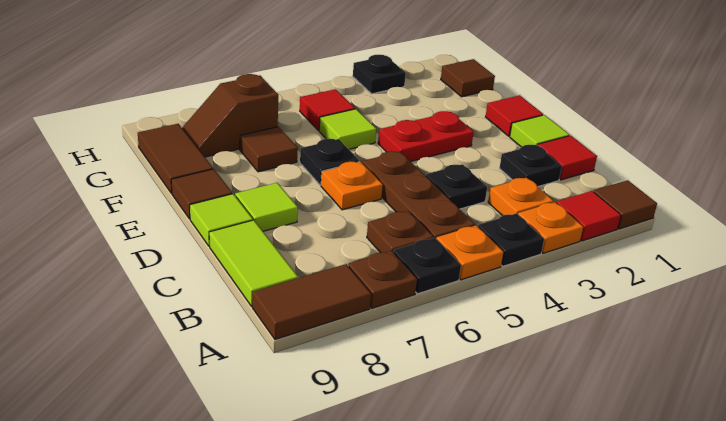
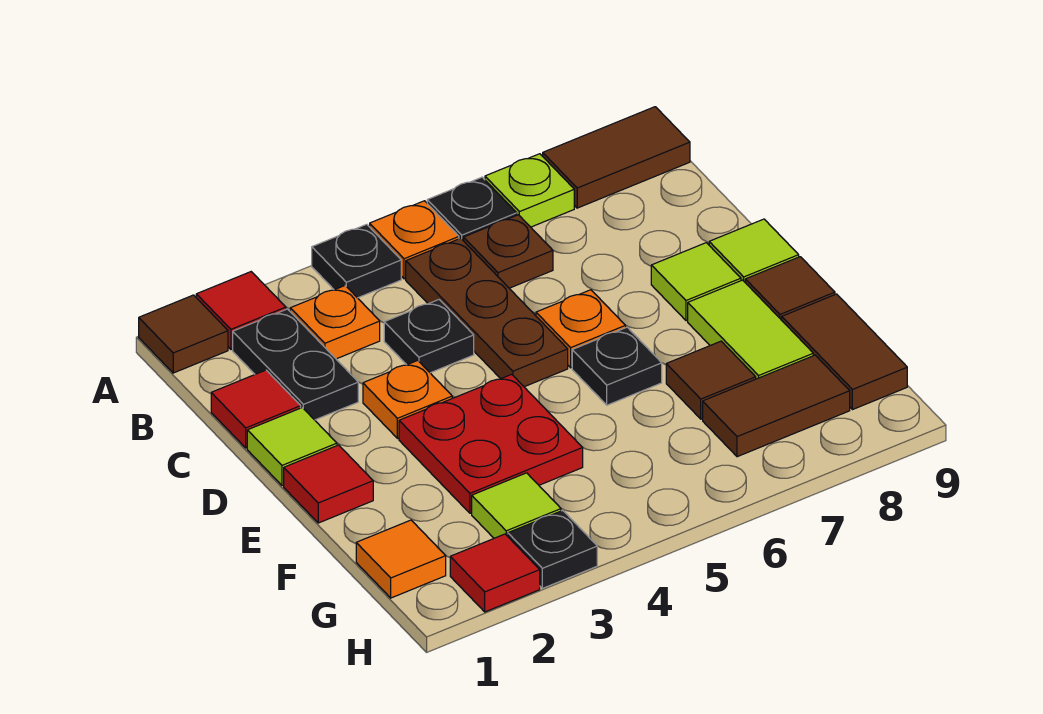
orange 1x1 plate [518,202,583,253] -> orange 1x1 plate moved to [363,360,452,438]
brown 1x1 plate [348,251,417,308] -> lime 1x1 plate [485,154,574,227]
lime 1x2 tile [209,220,298,306] -> lime 1x2 tile moved to [688,280,813,379]
black 1x1 plate [500,145,562,187] -> black 1x2 plate [233,309,358,420]
red 1x2 plate [378,111,473,162] -> red 2x2 plate [399,374,583,513]
lime 1x1 tile [319,109,376,149] -> lime 1x1 tile moved to [472,473,561,538]
brown 1x1 tile [441,59,495,97] -> orange 1x1 tile [356,520,446,598]
red 1x1 tile [300,89,355,130] -> red 1x1 tile moved to [450,534,540,612]
brown 1x2 slope [182,74,278,157] -> brown 1x2 tile [703,355,850,457]

